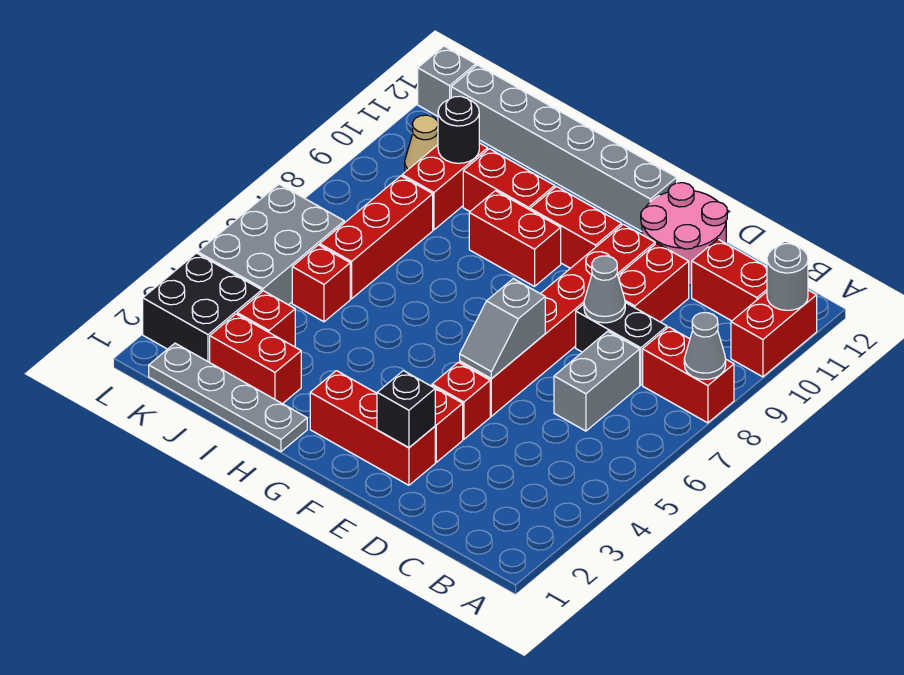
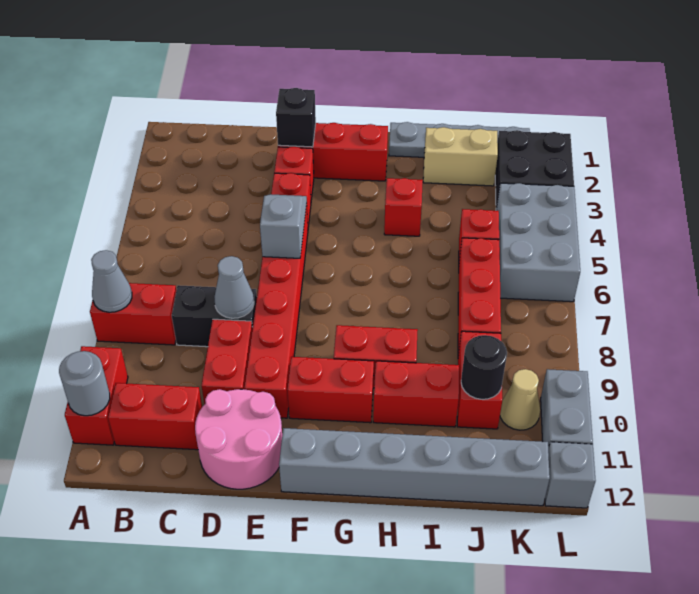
grey 1x2 brick [554,331,640,431] -> grey 1x2 brick moved to [541,369,593,449]
red 1x2 brick [210,314,301,404] -> tan 1x2 brick [423,127,498,186]
red 1x1 brick [237,291,295,347] -> red 1x1 brick moved to [384,178,423,236]

